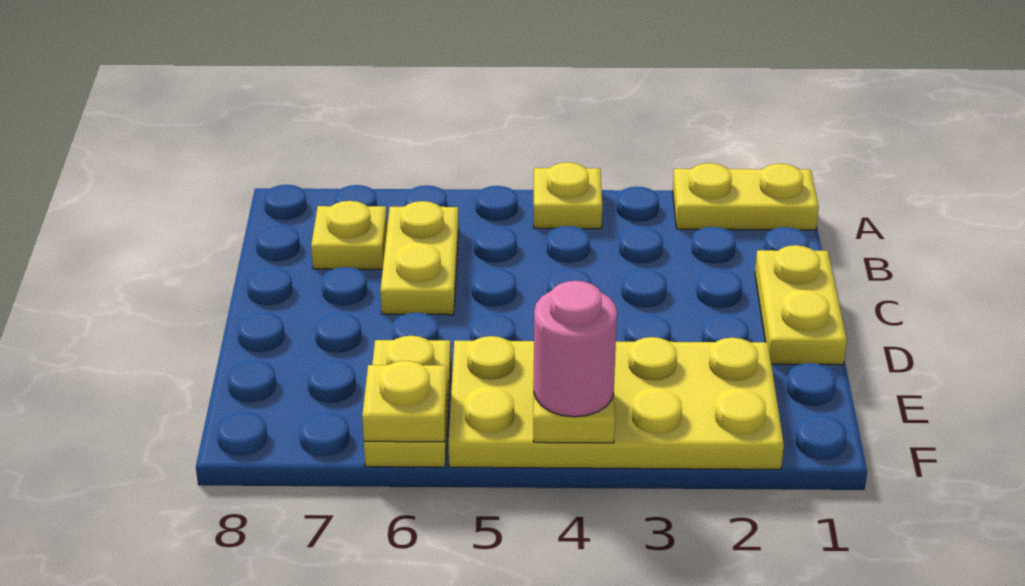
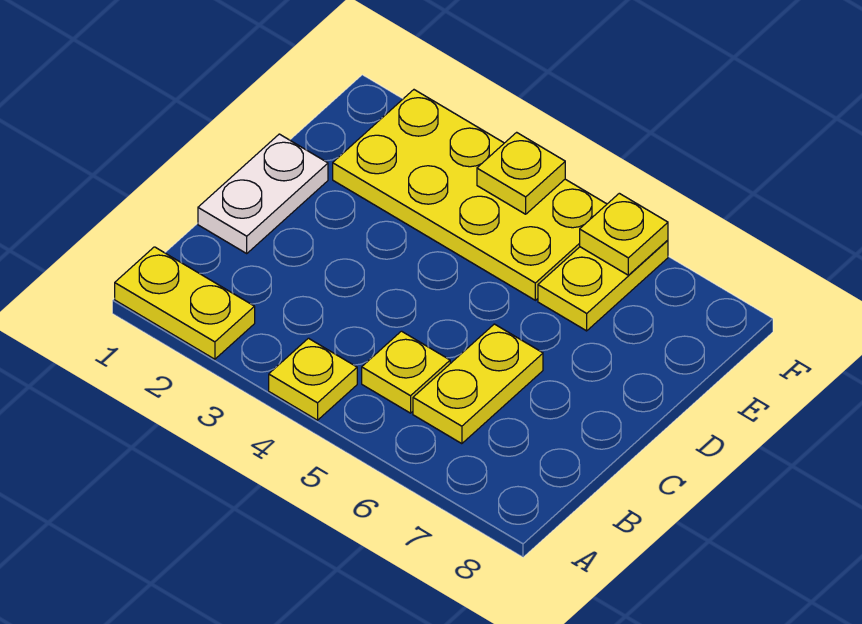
yellow 1x1 plate [311,201,387,269] -> yellow 1x1 plate moved to [362,331,450,413]
yellow 1x2 plate [755,245,847,365] -> white 1x2 plate [198,134,328,253]
pink 1x1 round brick [534,281,617,417] -> none

